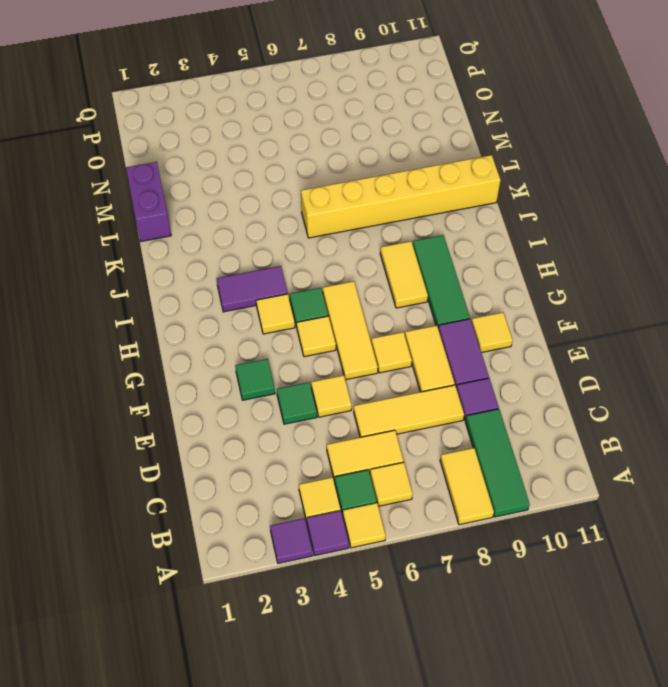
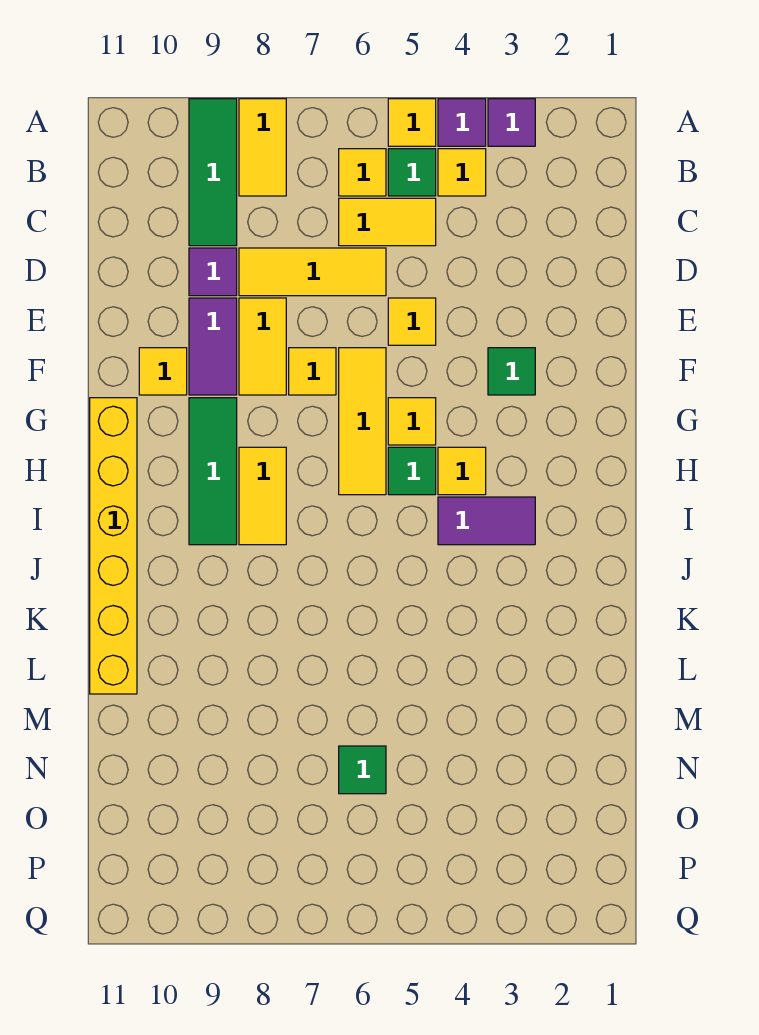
green 1x1 tile [277,382,317,424] -> green 1x1 tile moved to [339,746,386,794]
yellow 1x6 brick [301,155,501,238] -> yellow 1x6 brick turned to [90,398,137,694]
purple 1x2 brick [126,162,171,241] -> none

